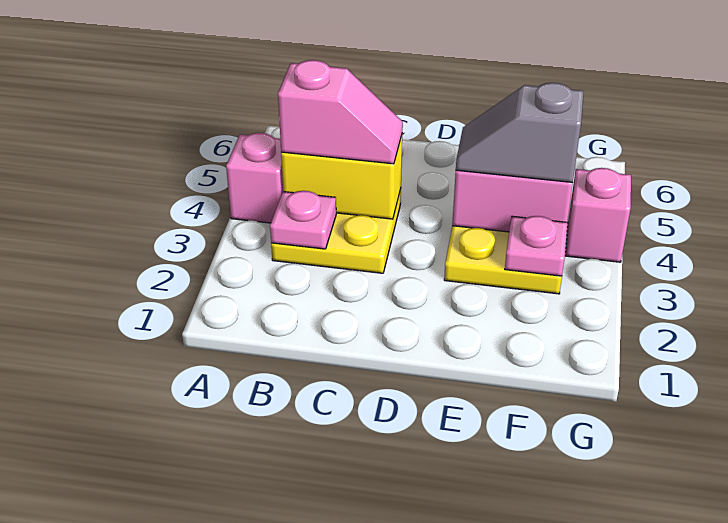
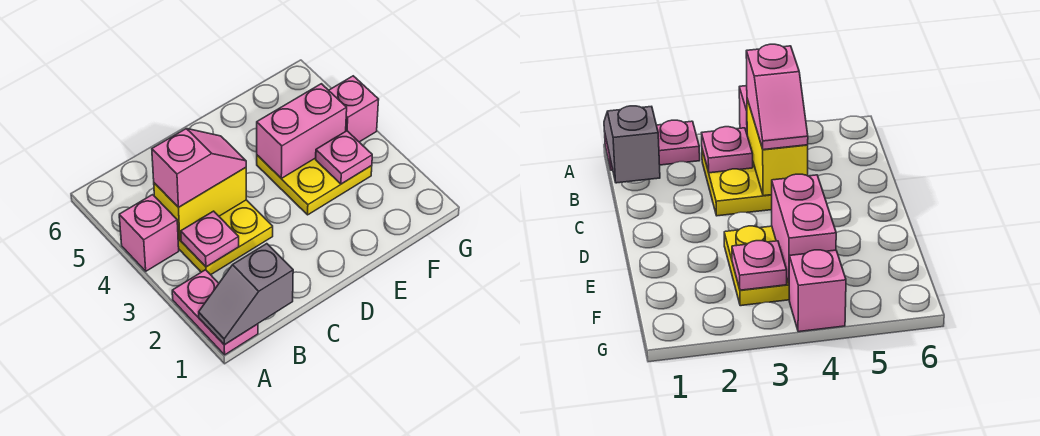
none -> pink 1x2 plate [172,270,258,355]
grey 1x2 slope [456,83,583,182] -> grey 1x2 slope moved to [199,244,293,345]

